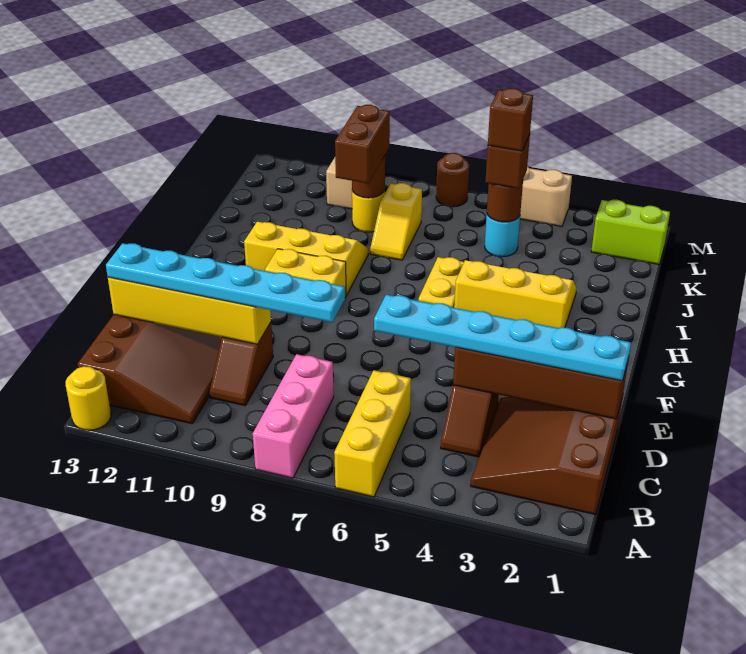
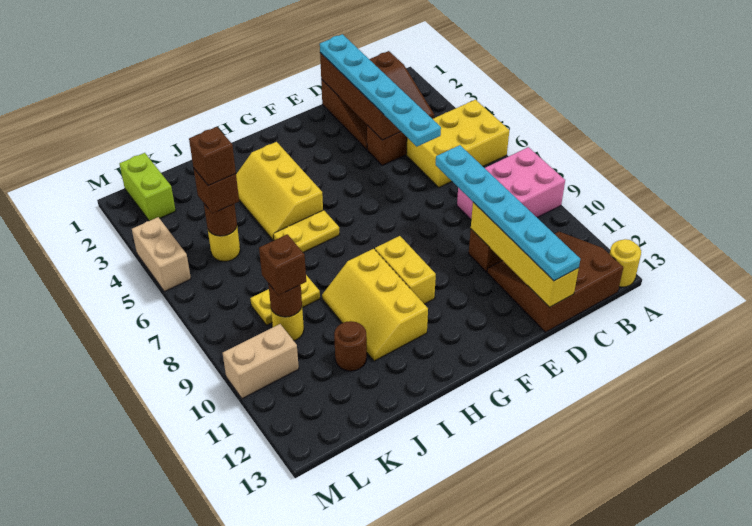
yellow 1x3 brick [334,370,411,497] -> yellow 2x3 brick [406,100,509,187]
pink 1x3 brick [253,354,334,478] -> pink 2x3 brick [457,147,565,219]
yellow 1x2 slope [370,183,422,260] -> yellow 1x2 plate [250,275,320,325]
brown 1x2 brick [335,105,390,183] -> brown 1x1 brick [259,234,306,295]
cyan 1x1 round brick [485,215,520,257] -> yellow 1x1 round brick [208,227,240,261]
brown 1x1 round brick [436,153,469,207] -> brown 1x1 round brick moved to [334,321,367,371]

